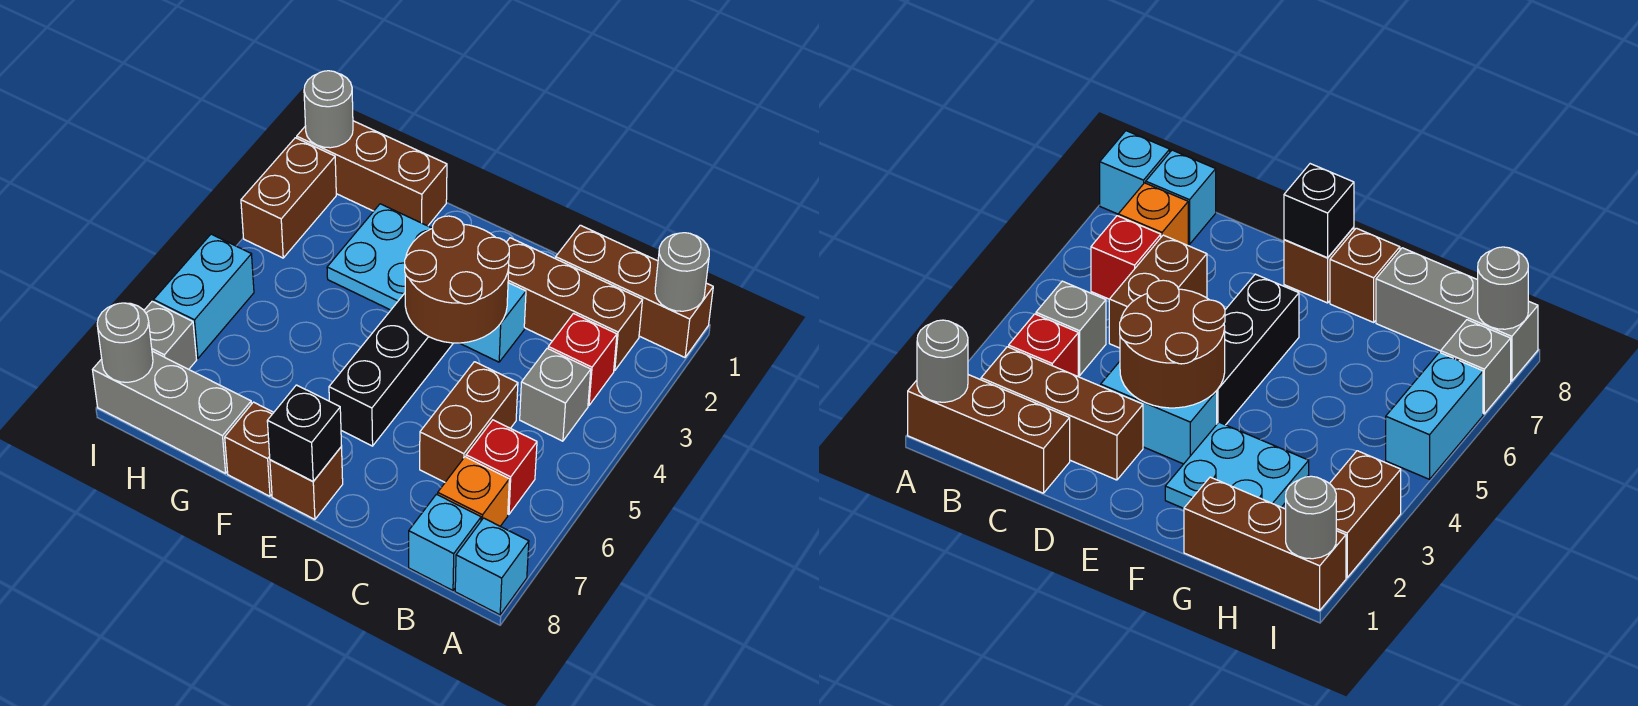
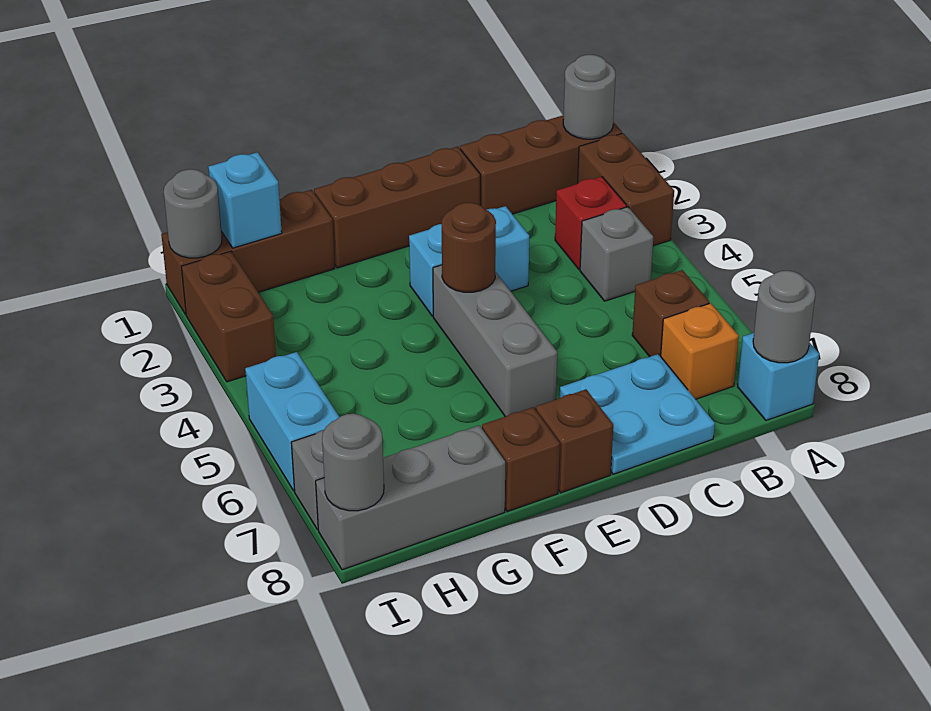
none -> grey 1x1 round brick [753,271,815,363]
brown 1x3 brick [506,238,642,371] -> brown 1x3 brick moved to [314,147,480,268]
red 1x1 brick [466,420,537,514] -> brown 1x1 brick [632,270,709,357]
cyan 1x1 brick [409,494,481,591] -> cyan 1x1 brick moved to [208,152,282,248]
brown 1x2 brick [420,362,518,482] -> brown 1x2 brick moved to [578,133,674,246]
brown 2x2 round brick [405,216,509,343] -> brown 1x1 round brick [442,202,496,292]
black 1x3 brick [329,293,453,446] -> grey 1x3 brick [433,265,557,416]
black 1x1 brick [267,385,342,481] -> none
cyan 2x2 plate [327,204,433,310] -> cyan 2x2 plate moved to [560,354,715,474]

